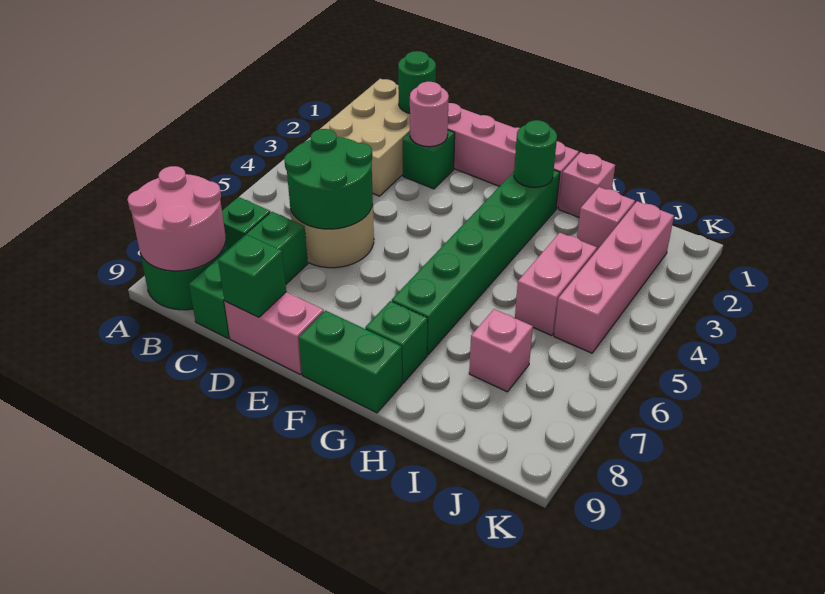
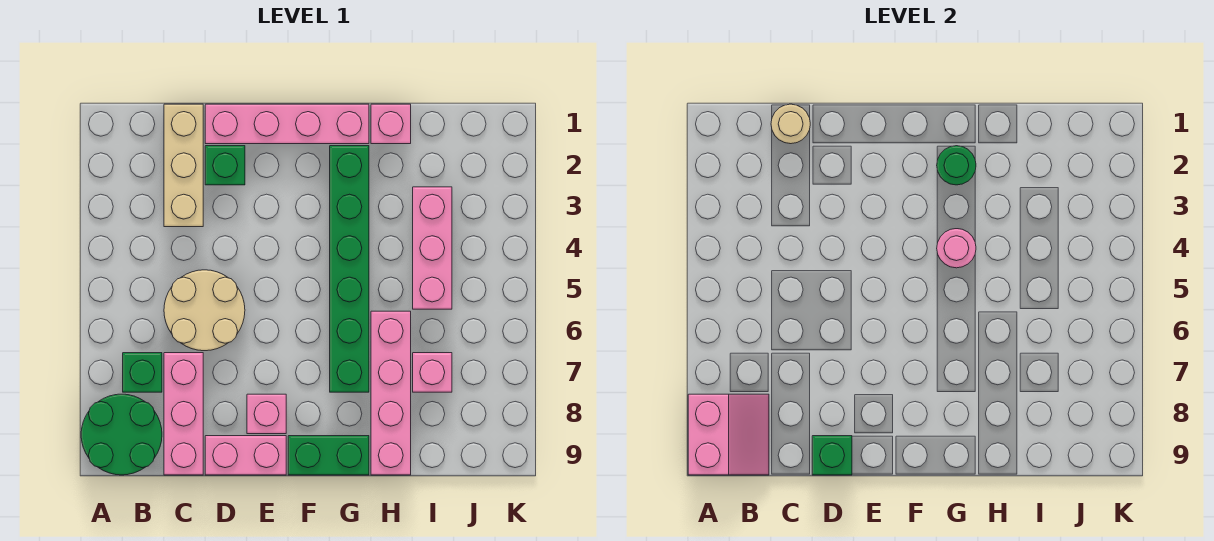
pink 2x2 round brick [127,166,226,271] -> pink 2x2 slope [688,394,769,475]
tan 2x3 brick [320,79,410,196] -> tan 1x3 brick [164,104,203,227]
green 1x1 round brick [398,51,436,113] -> tan 1x1 round brick [771,104,810,144]
green 2x2 round brick [284,129,373,229] -> none
green 1x3 brick [189,212,308,338] -> pink 1x3 brick [164,353,203,475]
pink 1x1 round brick [410,82,449,147] -> pink 1x1 round brick moved to [937,229,976,268]
green 1x1 brick [365,301,428,383] -> none
pink 1x1 brick [577,187,635,250] -> pink 1x1 brick moved to [247,394,286,434]
pink 1x2 brick [515,233,597,336] -> pink 1x3 brick [413,187,452,309]
pink 1x4 brick [554,201,674,353] -> pink 1x4 brick moved to [371,311,411,475]

